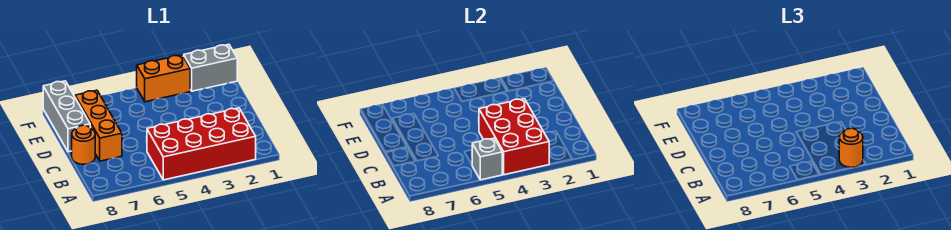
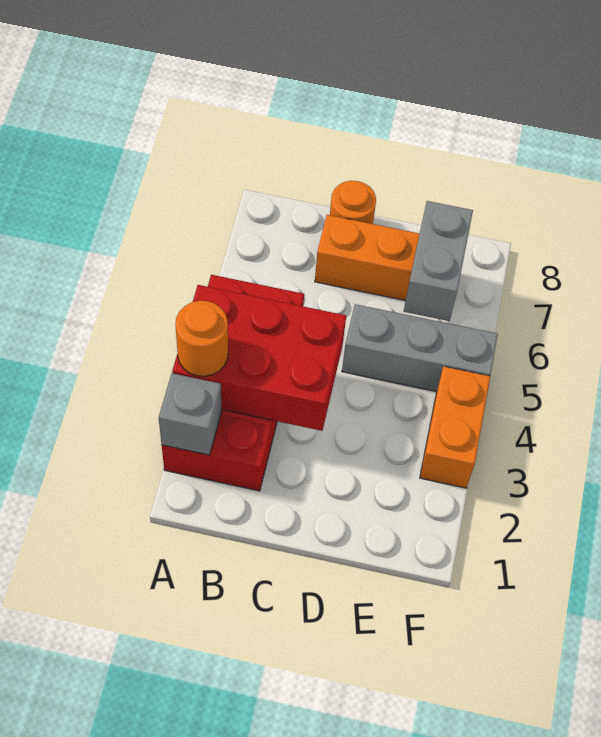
grey 1x1 brick [472,138,502,180] -> grey 1x1 brick moved to [159,373,222,455]
grey 1x3 brick [43,81,90,152] -> grey 1x3 brick moved to [342,304,498,392]
grey 1x2 brick [184,44,237,91] -> grey 1x2 brick moved to [404,201,473,321]

